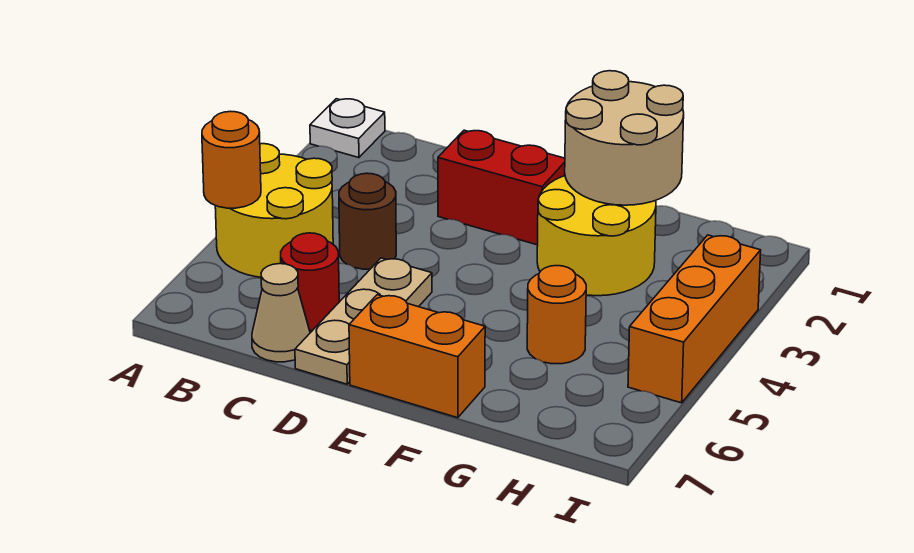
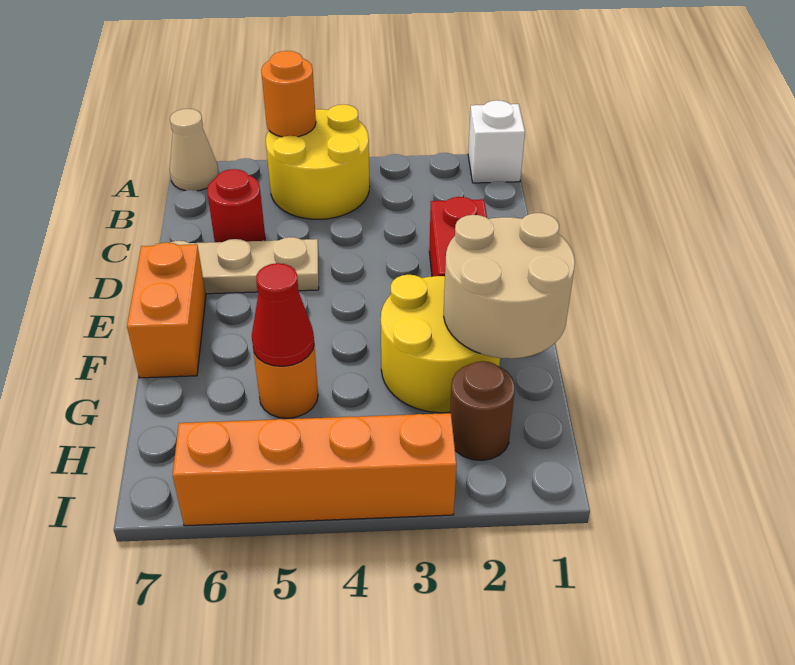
white 1x1 plate [310,99,385,158] -> white 1x1 brick [468,100,525,183]
brown 1x1 round brick [339,173,396,269] -> brown 1x1 round brick moved to [450,361,515,460]
tan 1x1 cone [252,264,310,362] -> tan 1x1 cone moved to [170,109,219,191]
none -> red 1x1 cone [252,263,314,366]
orange 1x3 brick [628,235,761,403] -> orange 1x4 brick [173,413,457,526]

